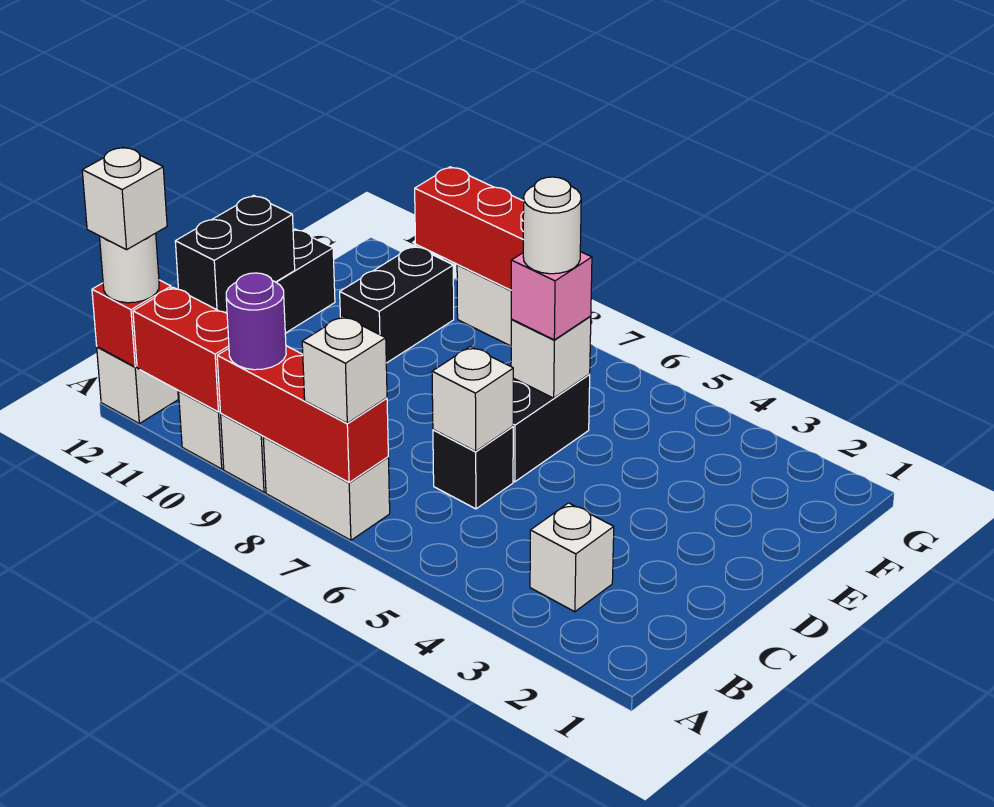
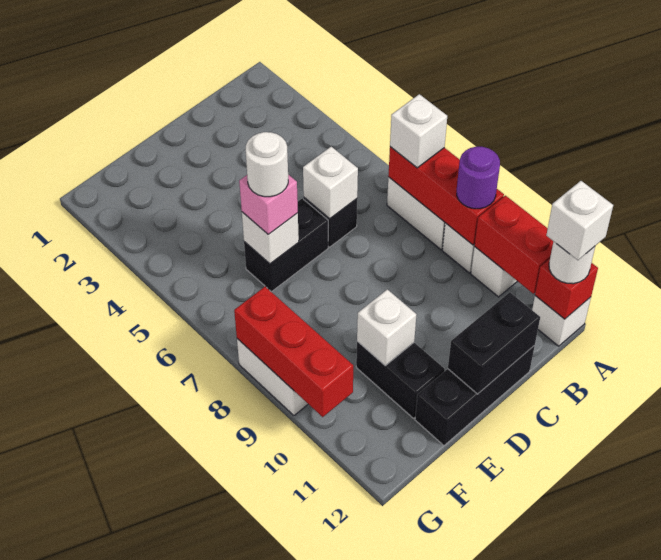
white 1x1 brick [530,503,614,612] -> white 1x1 brick moved to [357,289,417,365]
black 1x2 brick [340,246,454,363] -> black 1x2 brick turned to [356,341,445,418]

